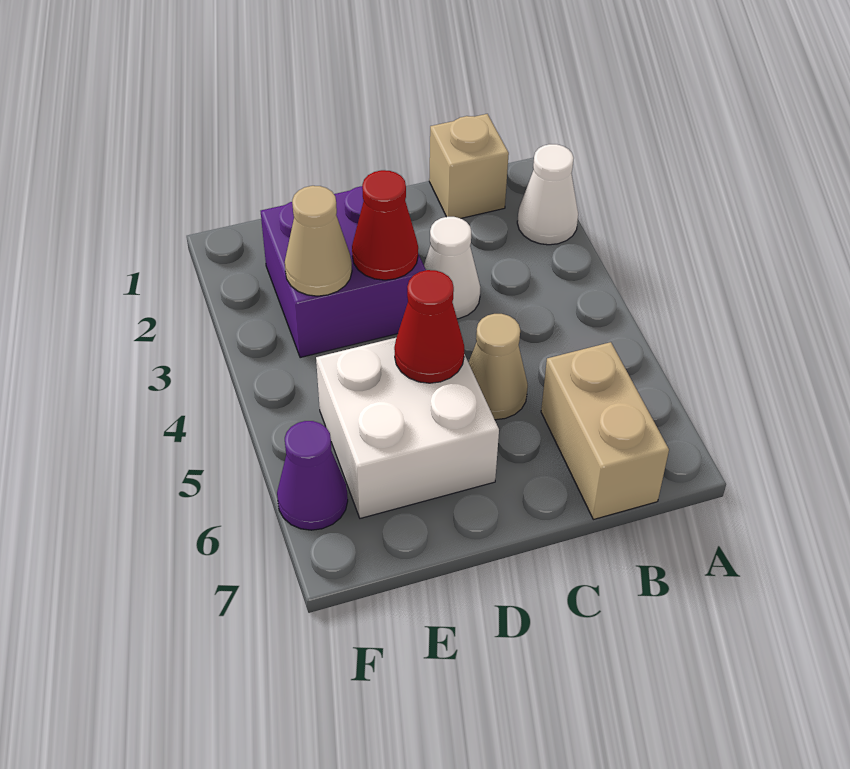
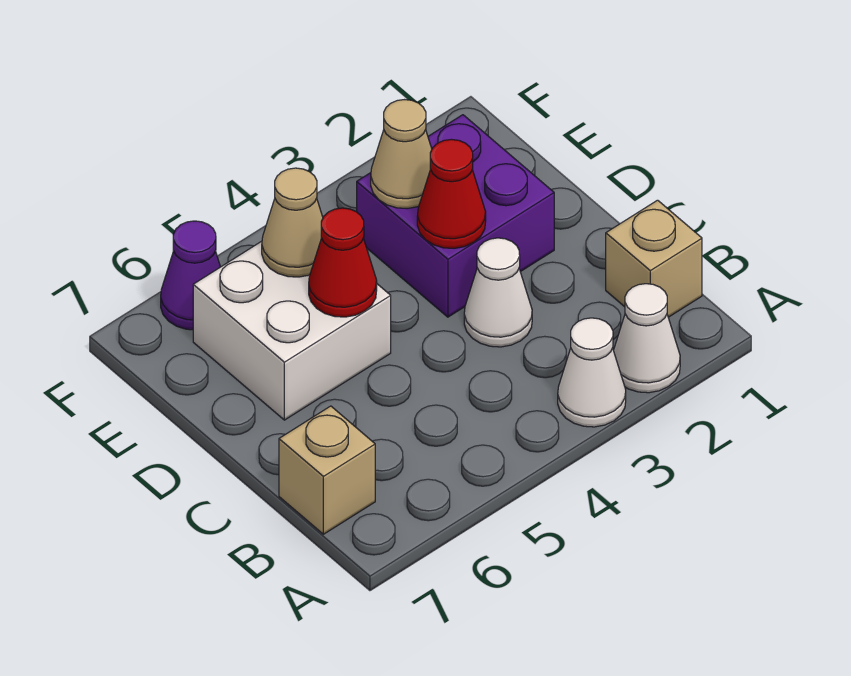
none -> white 1x1 cone [558,318,626,427]
tan 1x2 brick [541,342,669,520] -> tan 1x1 brick [279,406,375,534]
tan 1x1 cone [468,314,528,420] -> tan 1x1 cone moved to [262,168,323,277]

